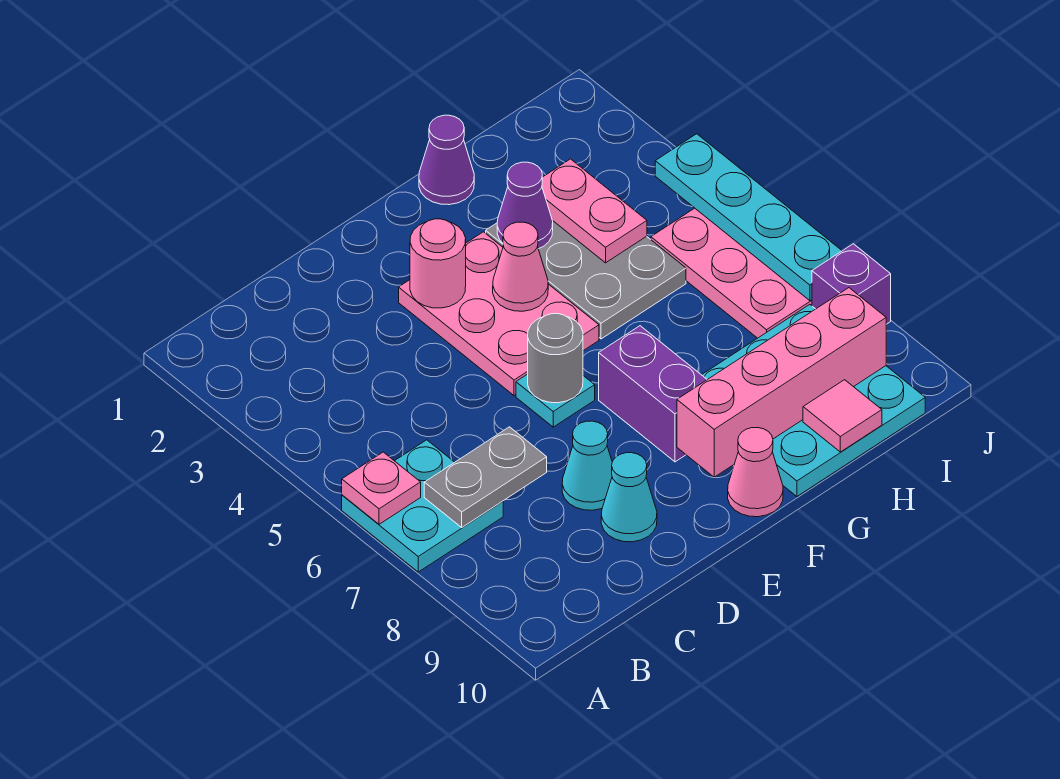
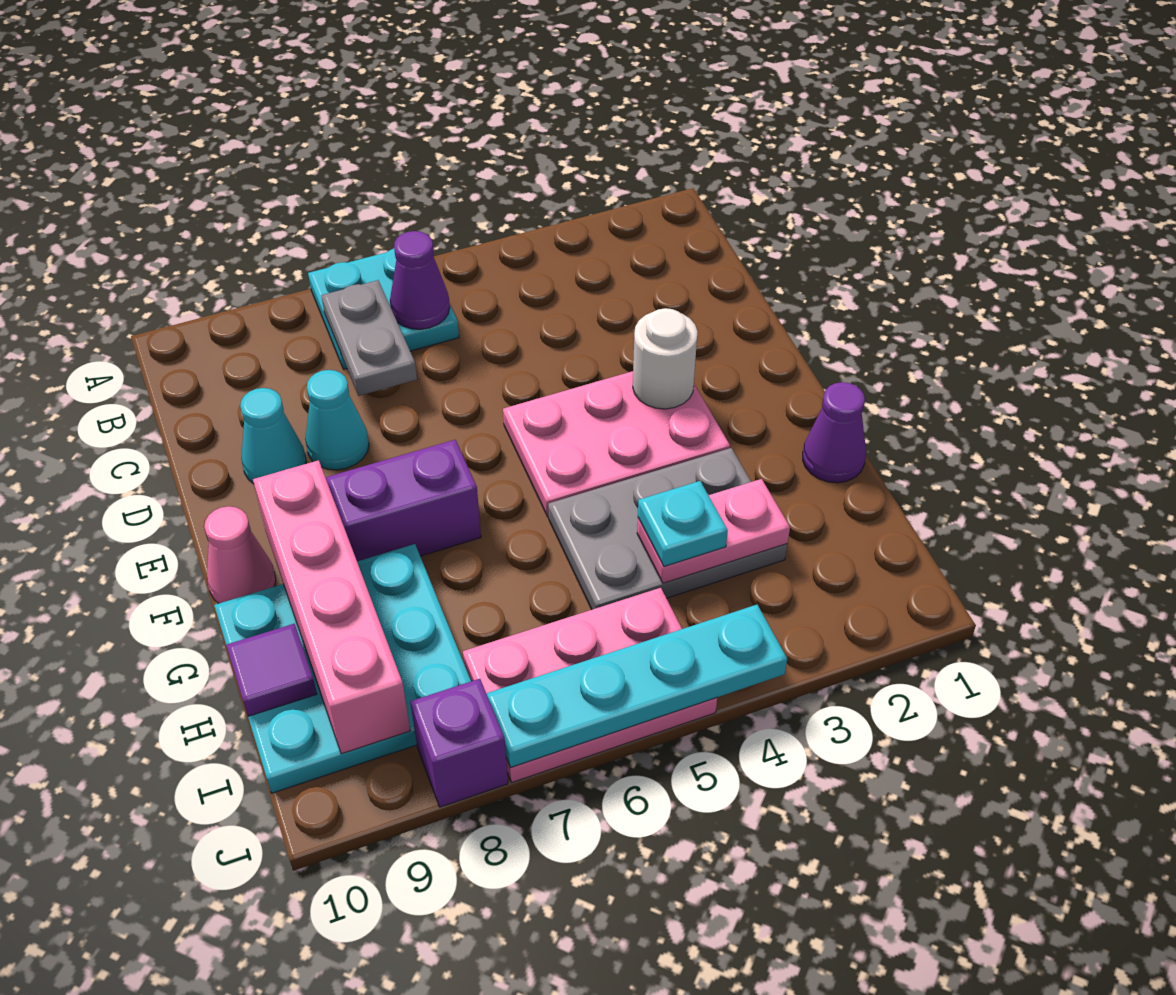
pink 1x1 plate [342,452,421,524] -> none
pink 1x1 round brick [410,219,466,308] -> white 1x1 round brick [633,308,698,409]
cyan 1x1 plate [516,374,595,427] -> cyan 1x1 plate moved to [638,481,728,566]
grey 1x1 round brick [528,314,583,403] -> none
pink 1x1 cone [493,222,548,311] -> none
purple 1x1 cone [497,162,553,249] -> purple 1x1 cone moved to [390,231,450,329]
pink 1x1 tile [803,380,882,452] -> purple 1x1 tile [226,624,317,716]

